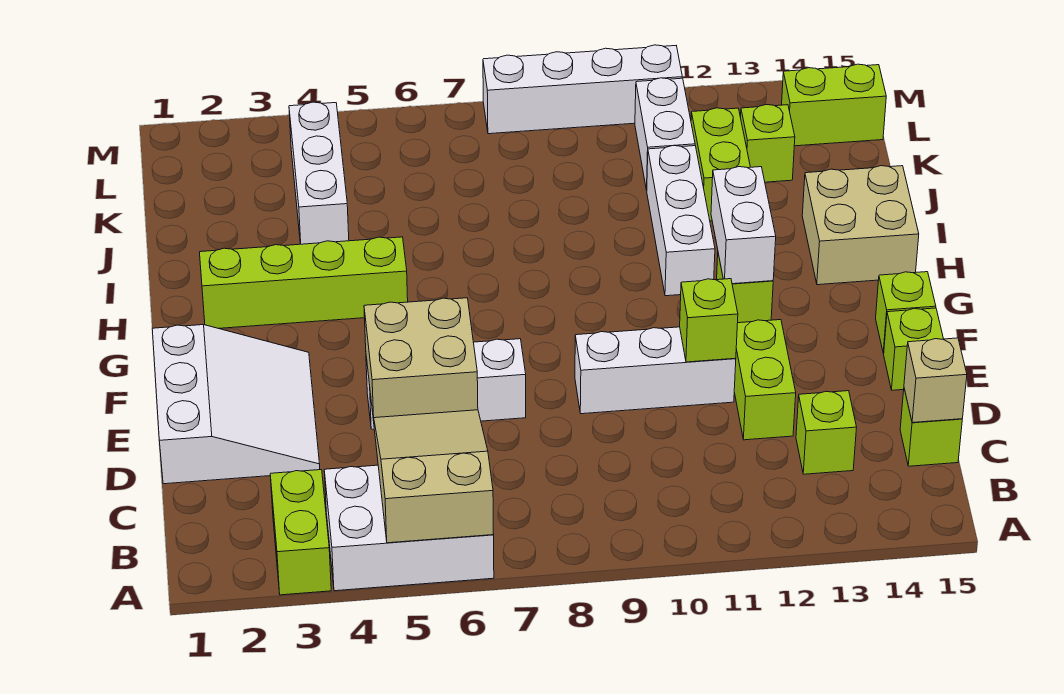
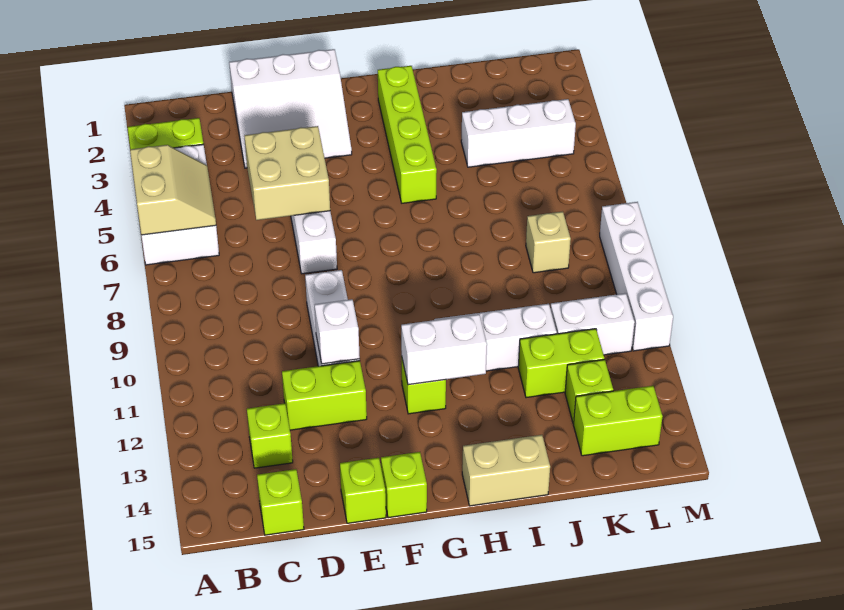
tan 2x3 slope [374,410,494,543] -> tan 2x2 slope [130,145,216,235]
tan 1x1 brick [904,338,967,423] -> tan 1x1 brick moved to [526,211,571,273]
lime 1x1 brick [680,279,738,362] -> white 1x1 brick [315,299,360,364]
tan 2x2 brick [802,166,919,285] -> tan 1x2 brick [462,435,550,506]
lime 1x2 brick [782,64,886,146] -> lime 1x2 brick turned to [574,386,663,456]

